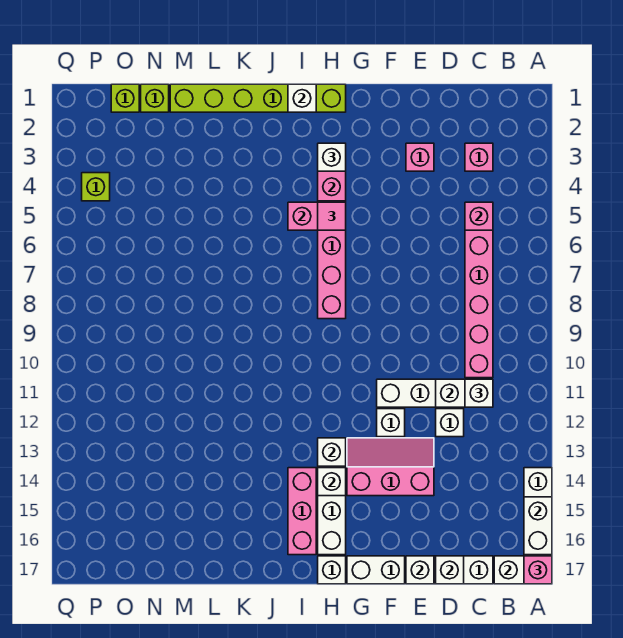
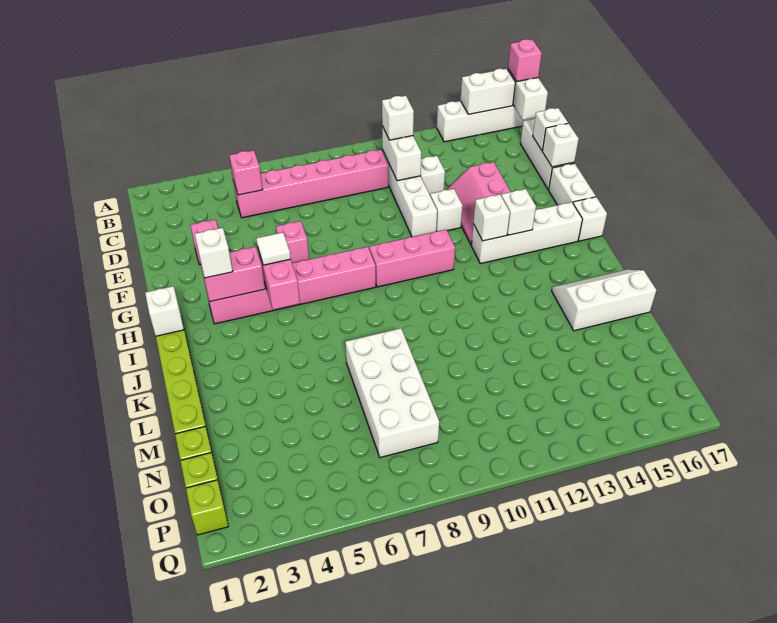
pink 1x1 brick [465,143,493,171] -> pink 1x1 brick moved to [276,221,309,263]
pink 1x1 tile [318,202,346,230] -> white 1x1 tile [256,232,291,265]
pink 1x3 brick [288,468,316,555] -> pink 1x3 brick moved to [369,230,455,287]
none -> white 2x3 slope [552,270,656,331]
none -> white 2x4 brick [345,328,439,458]
lime 1x1 brick [82,173,110,201] -> lime 1x1 brick moved to [186,480,228,535]

